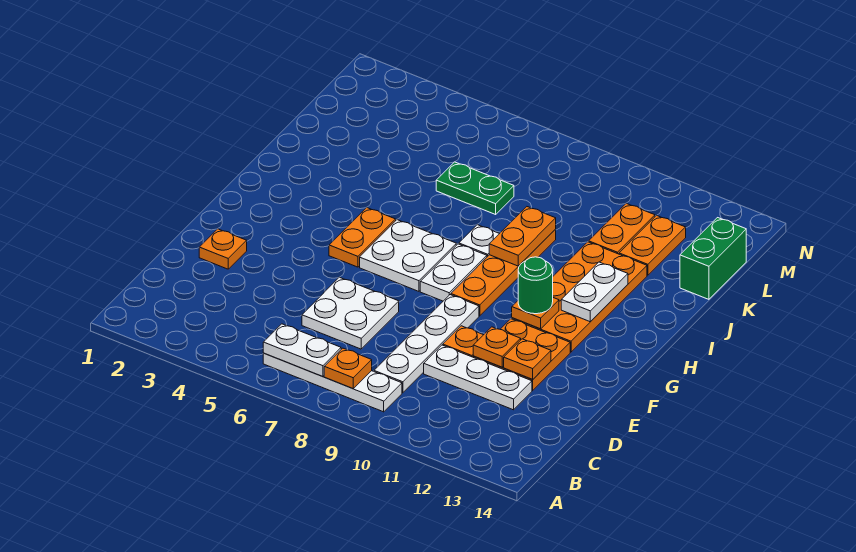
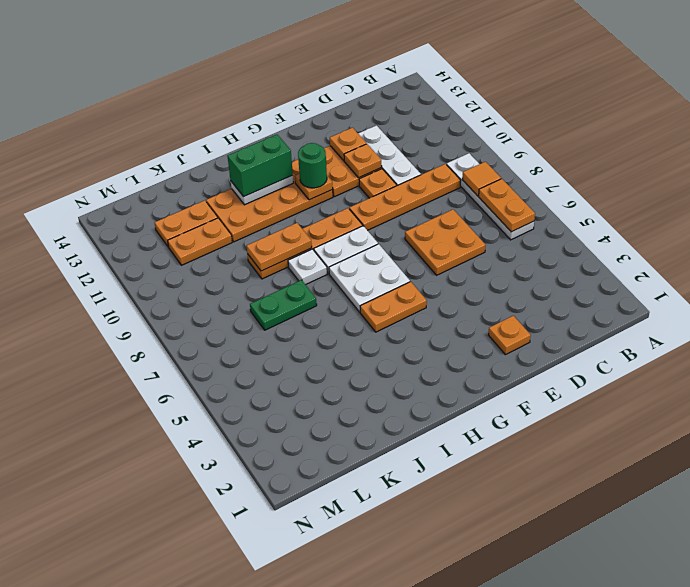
white 1x2 plate [263,324,341,377] -> orange 1x2 plate [479,179,535,232]
orange 1x1 plate [324,348,372,389] -> orange 1x1 tile [462,162,501,196]
white 1x4 plate [374,295,479,393] -> orange 1x4 plate [349,164,461,230]
white 2x2 plate [302,277,399,349] -> orange 2x2 plate [405,209,485,275]
green 1x2 plate [436,162,514,214] -> green 1x2 plate turned to [250,280,317,330]
green 1x2 brick [680,218,746,299] -> green 1x2 brick moved to [228,135,293,197]

